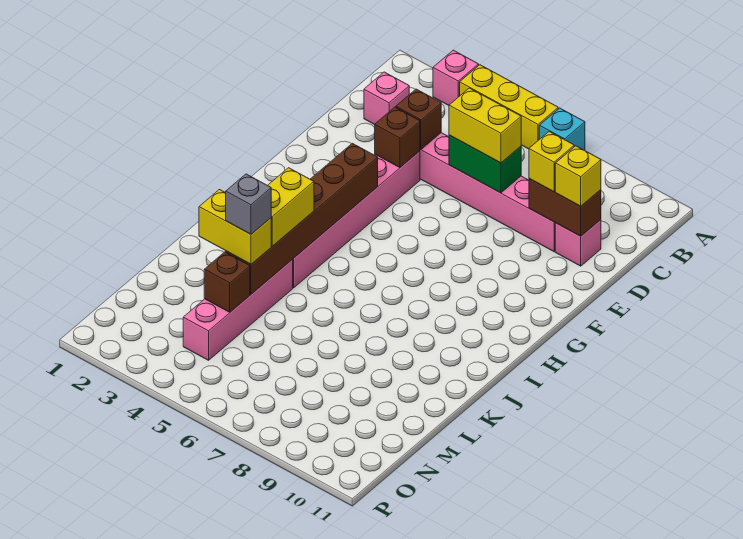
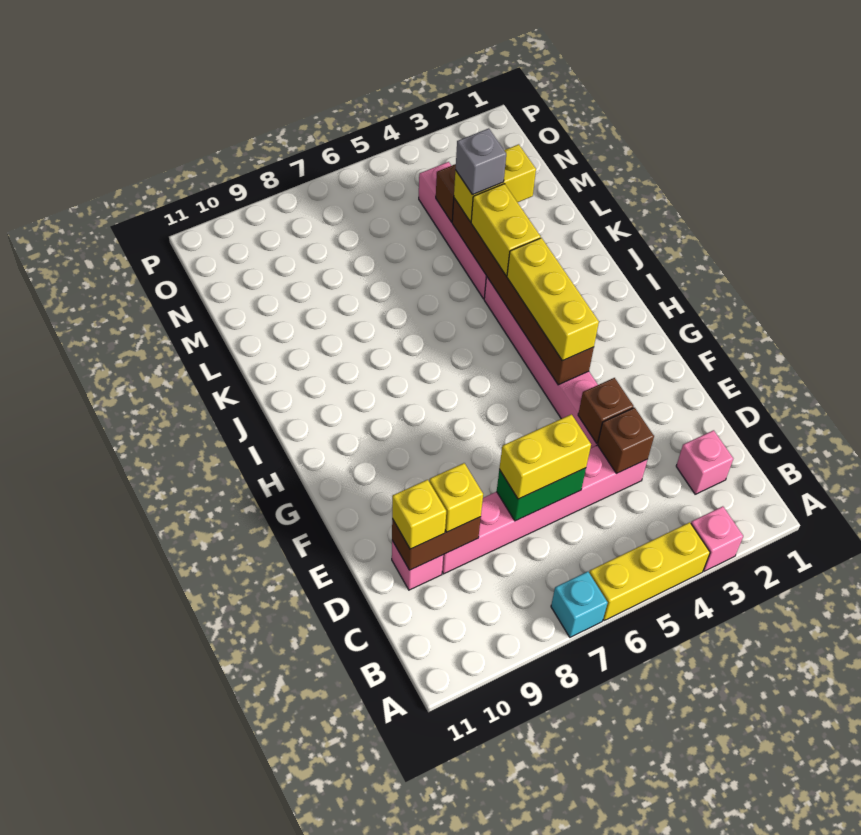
none -> yellow 1x3 brick [507,238,599,361]

